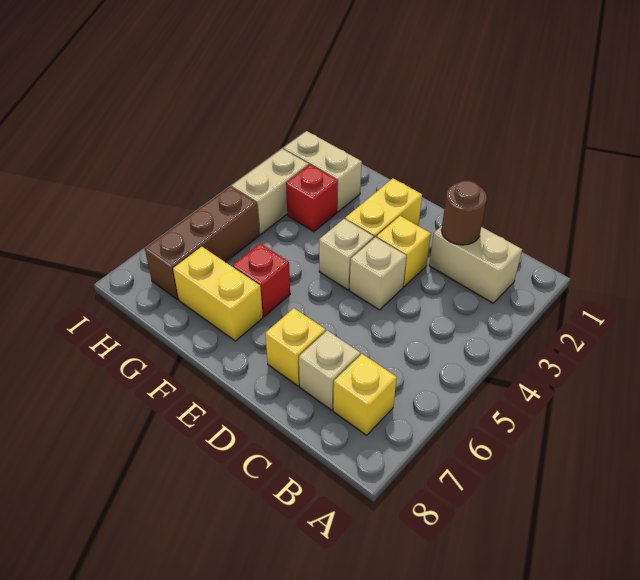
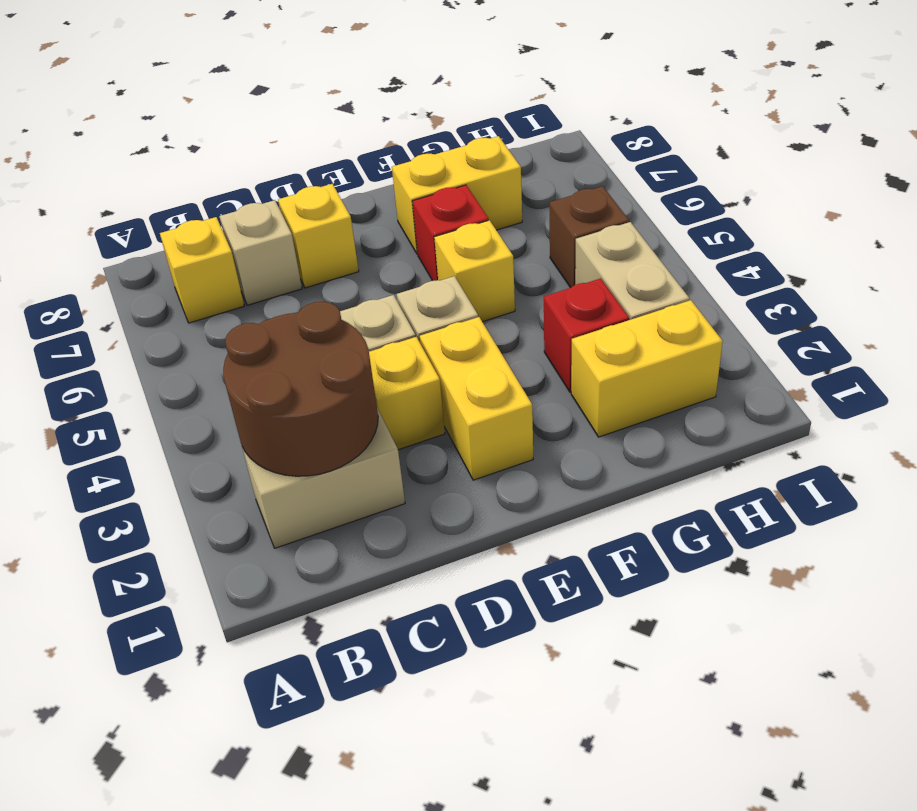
brown 1x1 round brick [441,180,487,245] -> brown 2x2 round brick [223,302,378,476]
none -> yellow 1x1 brick [434,220,515,322]
tan 1x2 brick [284,131,362,212] -> yellow 1x2 brick [571,300,723,437]
brown 1x3 brick [145,186,259,299] -> brown 1x1 brick [550,186,629,288]

